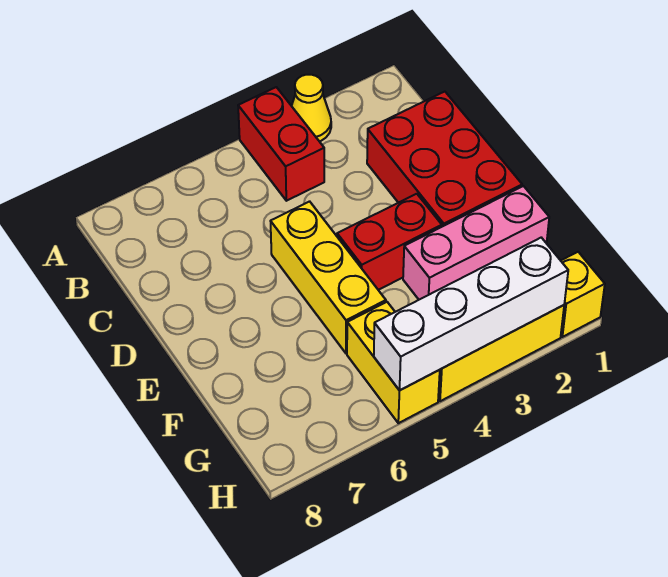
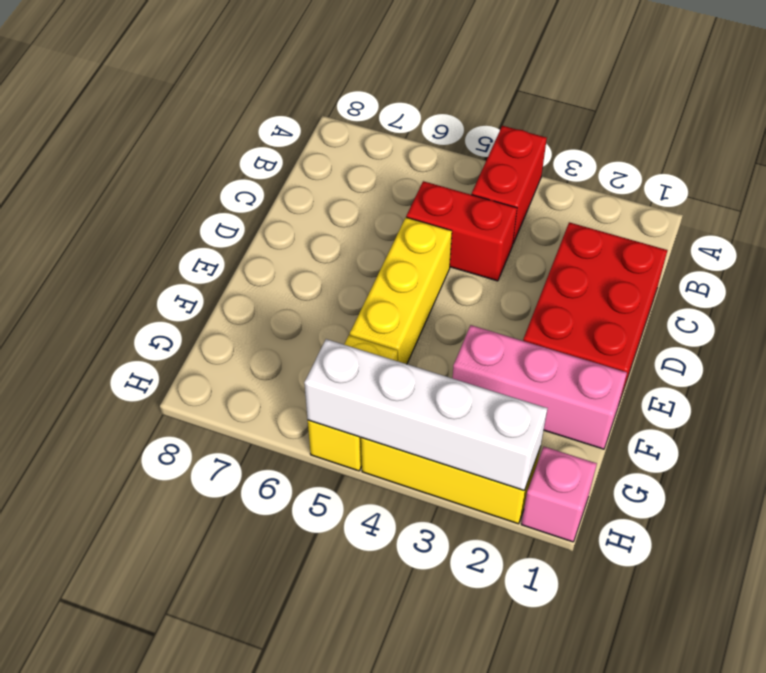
yellow 1x1 cone [292,75,331,142] -> none
red 1x2 brick [337,194,442,290] -> red 1x2 brick moved to [406,181,517,281]
yellow 1x1 brick [561,252,605,337] -> pink 1x1 brick [521,447,597,542]

